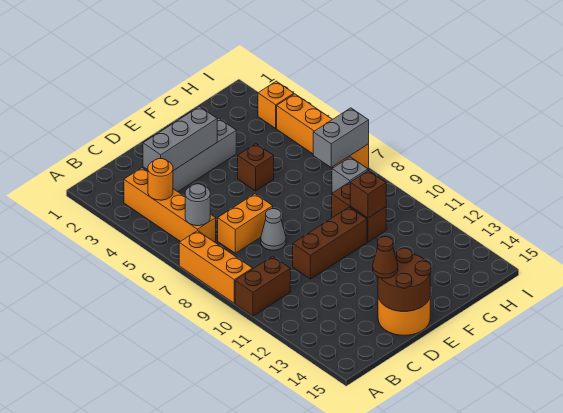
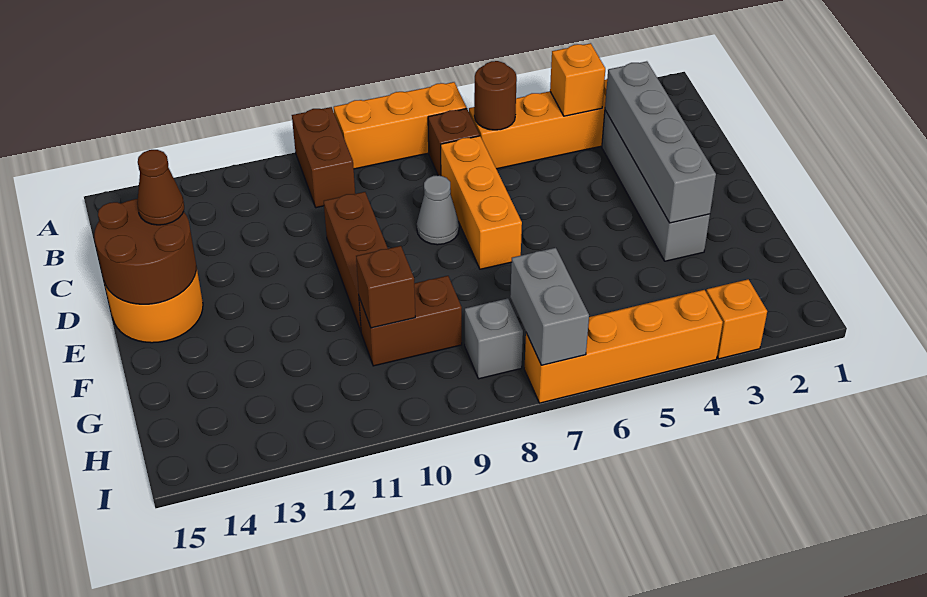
orange 1x1 round brick [148,159,173,200] -> orange 1x1 brick [550,43,605,116]
grey 1x1 round brick [185,184,210,226] -> brown 1x1 round brick [474,61,517,130]
grey 1x3 brick [143,107,217,171] -> grey 1x4 brick [605,61,716,223]
orange 1x2 brick [218,194,273,253] -> orange 1x3 brick [441,136,522,269]
brown 1x1 brick [238,144,274,191] -> brown 1x1 brick moved to [428,109,480,176]

